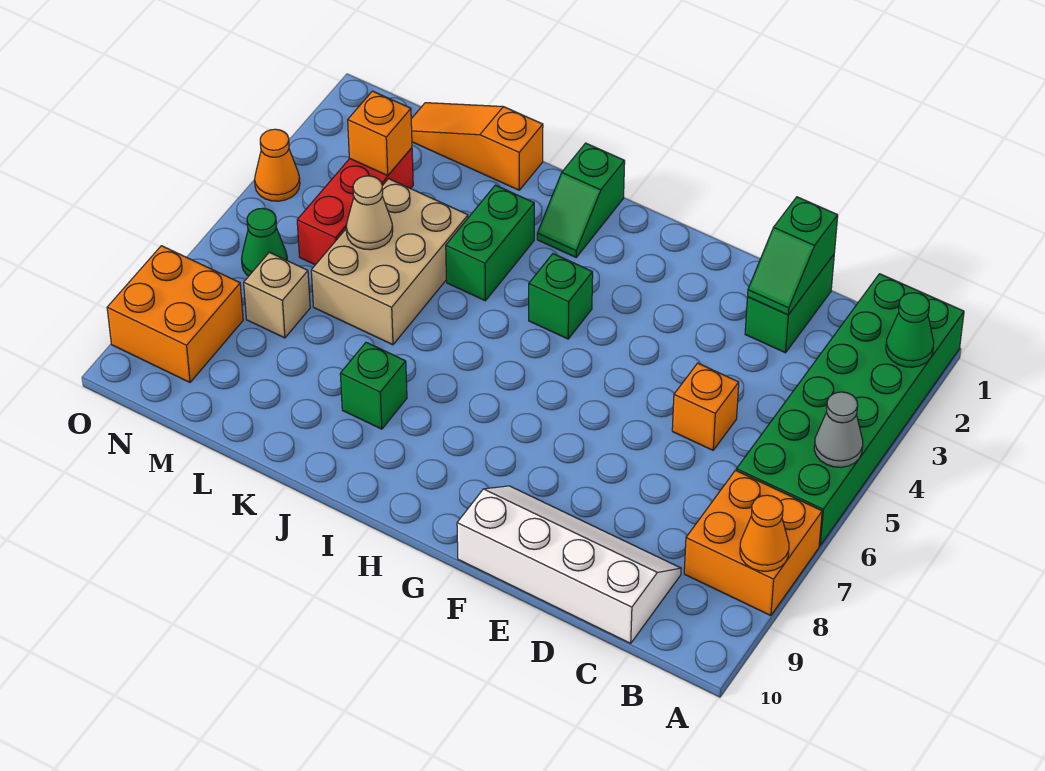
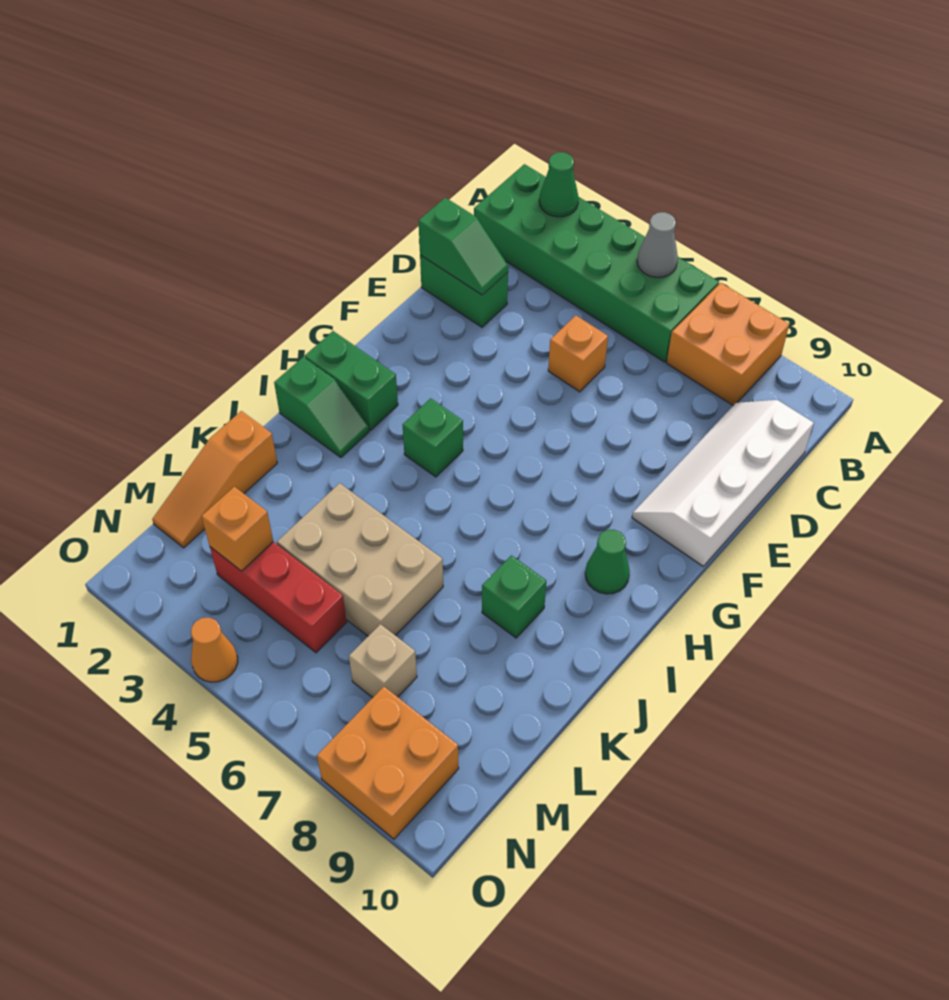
orange 1x1 cone [740,495,789,571] -> none
green 1x2 brick [446,185,534,301] -> green 1x2 brick moved to [305,331,398,430]
tan 1x1 cone [346,176,393,250] -> none
green 1x1 cone [242,208,287,276] -> green 1x1 cone moved to [585,530,630,594]

